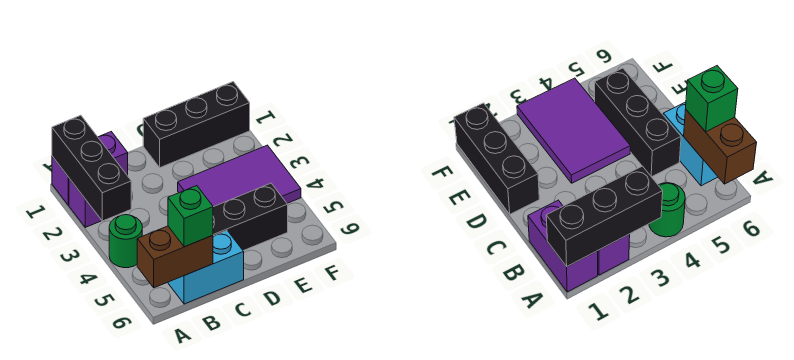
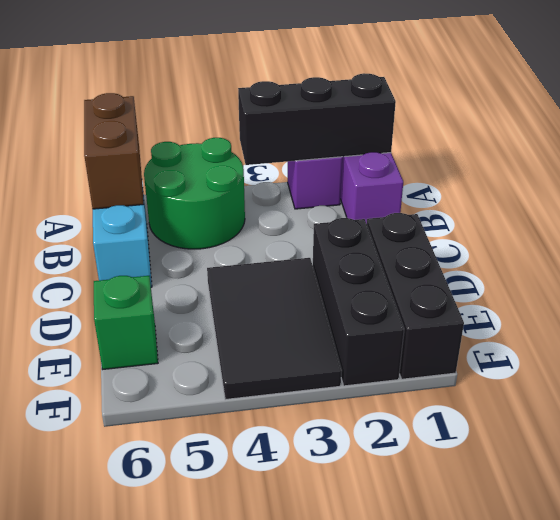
green 1x1 round brick [109,215,142,268] -> green 2x2 round brick [144,138,245,249]
green 1x1 brick [168,186,213,247] -> green 1x1 brick moved to [94,276,158,369]
black 1x3 brick [213,183,288,251] -> black 1x3 brick moved to [313,218,404,386]
purple 2x3 tile [178,145,301,207] -> black 2x3 tile [207,258,342,400]

